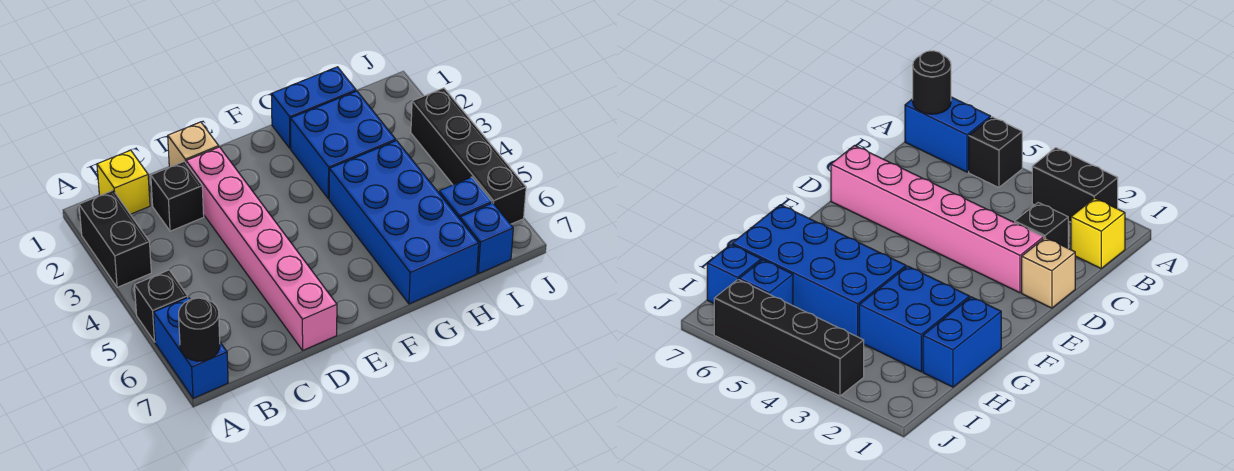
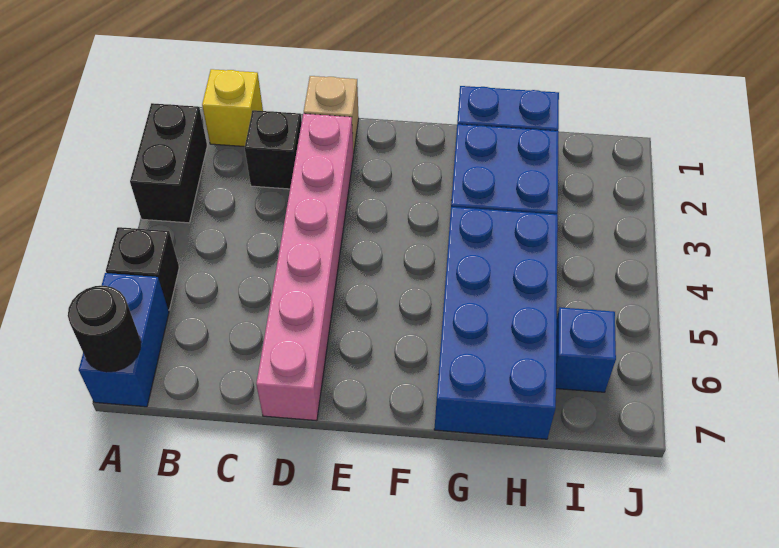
blue 1x1 brick [460,203,513,274] -> none
black 1x4 brick [411,88,526,224] -> none

